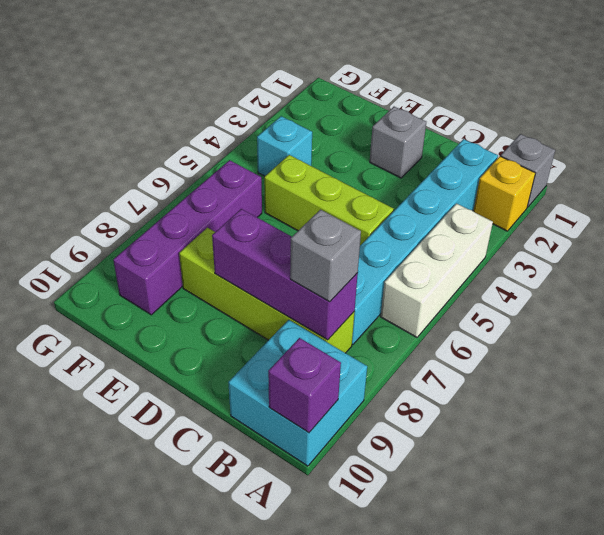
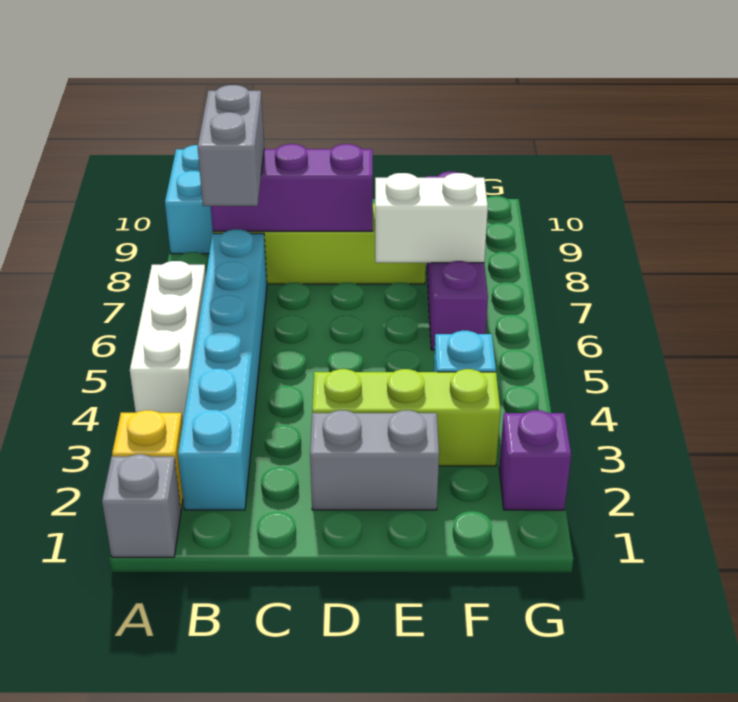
purple 1x1 brick [268,338,341,433] -> purple 1x1 brick moved to [499,410,571,510]
grey 1x1 brick [290,210,361,302] -> grey 1x2 brick [198,85,264,206]
lime 1x3 brick [264,155,393,245] -> lime 1x3 brick moved to [312,369,500,466]
grey 1x1 brick [370,107,426,178] -> grey 1x2 brick [310,410,439,510]
none -> white 1x2 brick [375,173,488,263]

